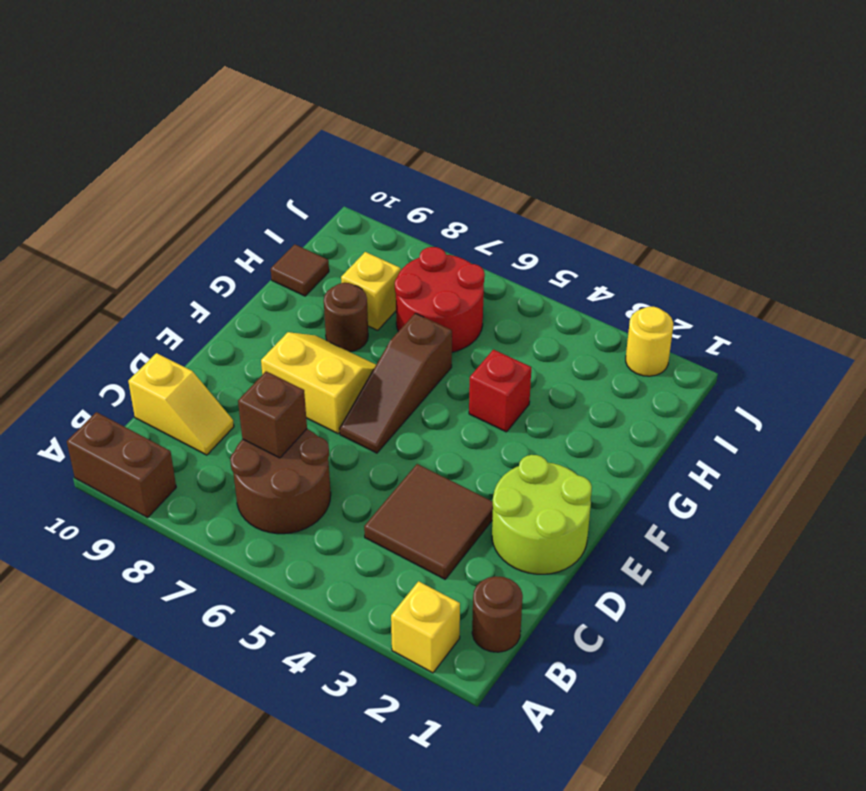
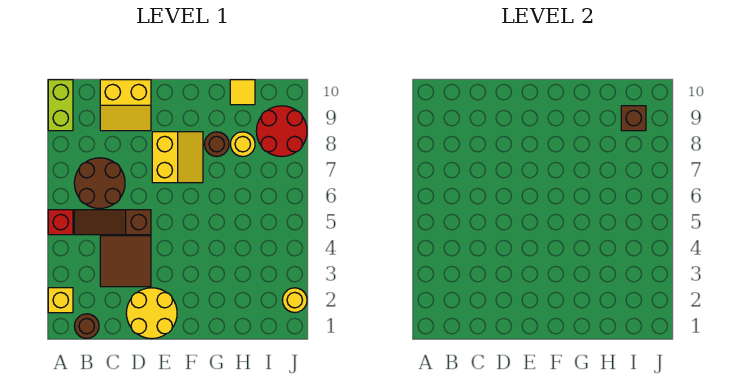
brown 1x2 brick [67,412,176,517] -> lime 1x2 brick [48,80,73,131]
brown 1x1 brick [238,371,307,458] -> brown 1x1 brick moved to [621,106,646,131]
yellow 1x2 slope [128,353,234,455] -> yellow 2x2 slope [100,80,151,131]
lime 2x2 round brick [492,455,592,574] -> yellow 2x2 round brick [126,288,177,339]
brown 1x3 slope [340,313,452,453] -> brown 1x3 slope moved to [74,210,151,235]
red 1x1 brick [469,349,531,432] -> red 1x1 brick moved to [48,210,73,235]
red 2x2 round brick [395,247,485,352] -> red 2x2 round brick moved to [256,106,307,157]
yellow 1x1 brick [341,252,401,330] -> yellow 1x1 round brick [230,132,255,157]
brown 1x1 tile [271,244,329,296] -> yellow 1x1 tile [230,80,255,105]

